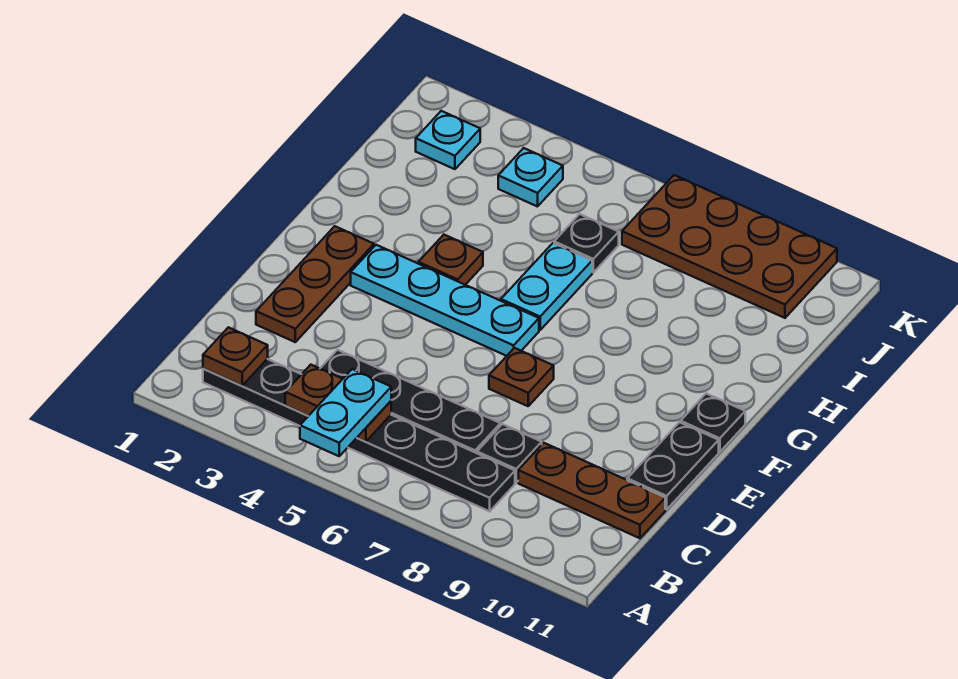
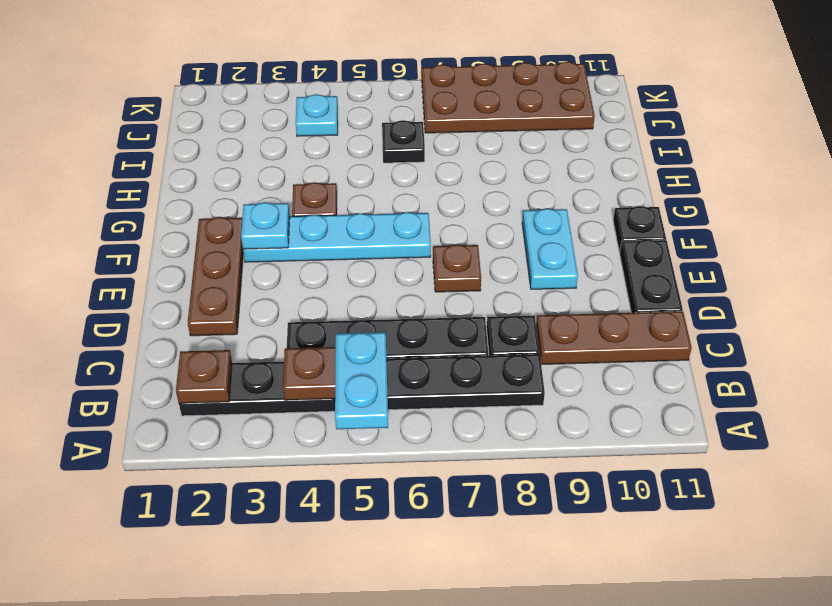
cyan 1x2 plate [501,243,592,330] -> cyan 1x2 plate moved to [522,209,578,289]
cyan 1x1 plate [416,111,480,169] -> cyan 1x1 plate moved to [241,202,290,249]

